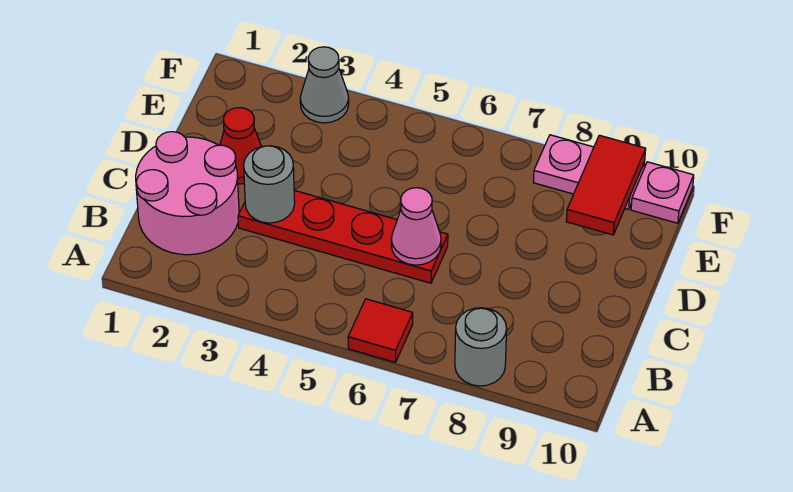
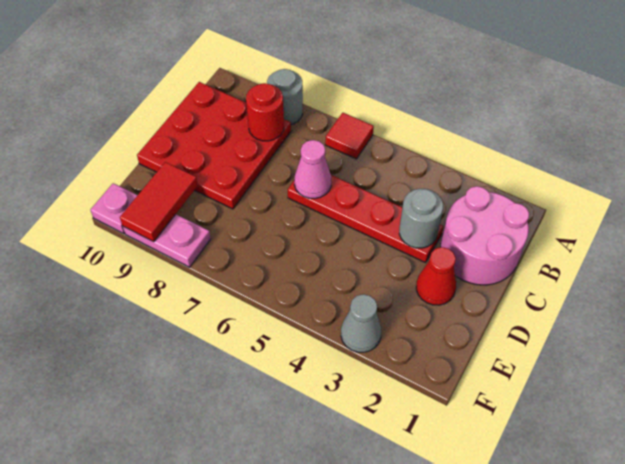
none -> red 3x3 plate [137,82,291,209]
none -> red 1x1 round brick [246,83,284,141]

